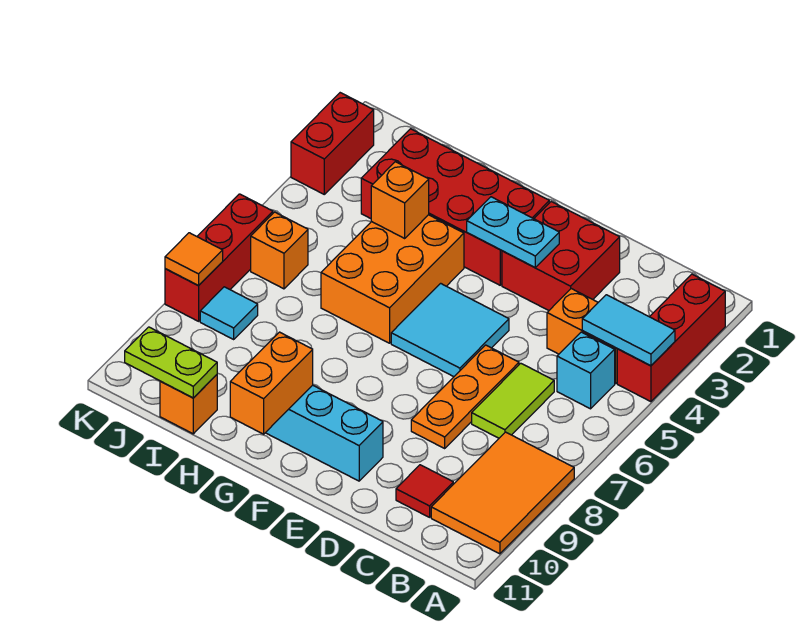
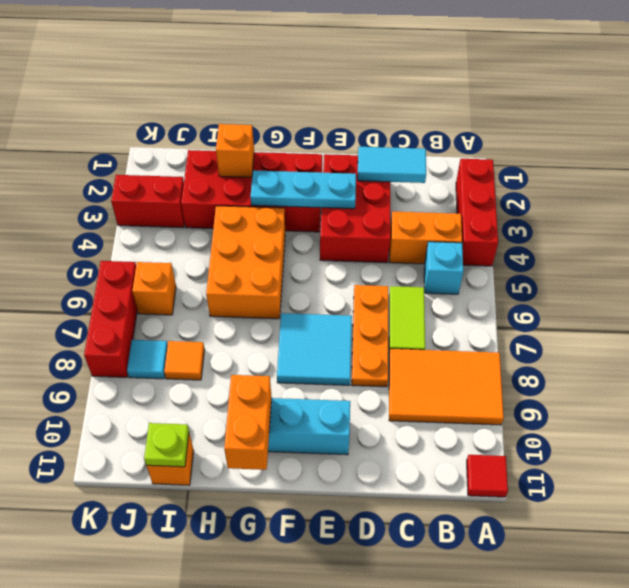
cyan 1x2 tile [582,295,675,366] -> cyan 1x2 tile moved to [357,147,426,183]
orange 2x3 tile [431,432,574,554] -> orange 2x3 tile turned to [389,349,504,425]
red 1x1 tile [396,465,453,517] -> red 1x1 tile moved to [467,455,508,497]
red 2x2 brick [502,202,620,310] -> red 2x3 brick [320,154,390,263]
cyan 1x2 plate [467,197,559,267] -> cyan 1x3 plate [250,170,356,209]
cyan 2x2 tile [391,283,509,377] -> cyan 2x2 tile moved to [277,313,352,385]
orange 1x1 brick [371,162,429,238] -> orange 1x1 brick moved to [216,124,254,177]
lime 1x2 plate [125,327,217,398] -> lime 1x1 plate [144,423,189,467]
red 1x2 brick [291,93,374,194] -> red 1x2 brick turned to [111,175,184,228]
orange 1x1 tile [165,233,223,286] -> orange 1x1 tile moved to [164,341,205,380]

